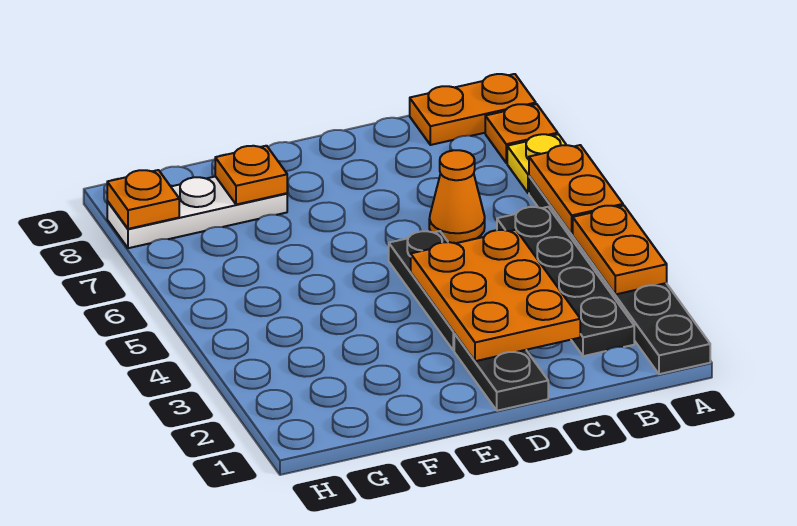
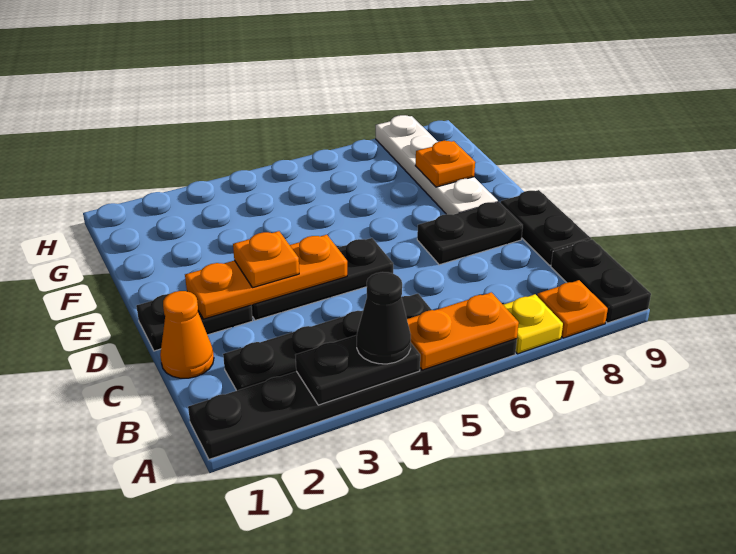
orange 1x2 plate [573,205,667,294] -> black 1x2 plate [296,335,420,405]
none -> black 1x1 cone [357,272,411,364]
orange 1x2 plate [410,74,536,145] -> black 1x2 plate [551,240,651,323]
orange 2x3 plate [411,230,580,361] -> orange 1x3 plate [185,235,347,319]
orange 1x1 cone [429,150,485,243] -> orange 1x1 cone moved to [160,291,214,378]
none -> black 1x2 plate [501,190,591,265]
none -> black 1x2 plate [417,202,523,265]
white 1x3 plate [107,176,287,248] -> white 1x4 plate [376,115,498,215]
orange 1x1 plate [107,170,179,229] -> orange 1x1 plate moved to [233,231,299,288]

